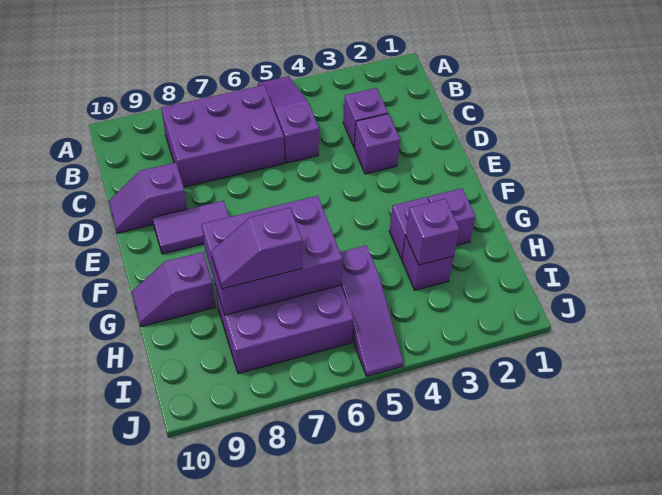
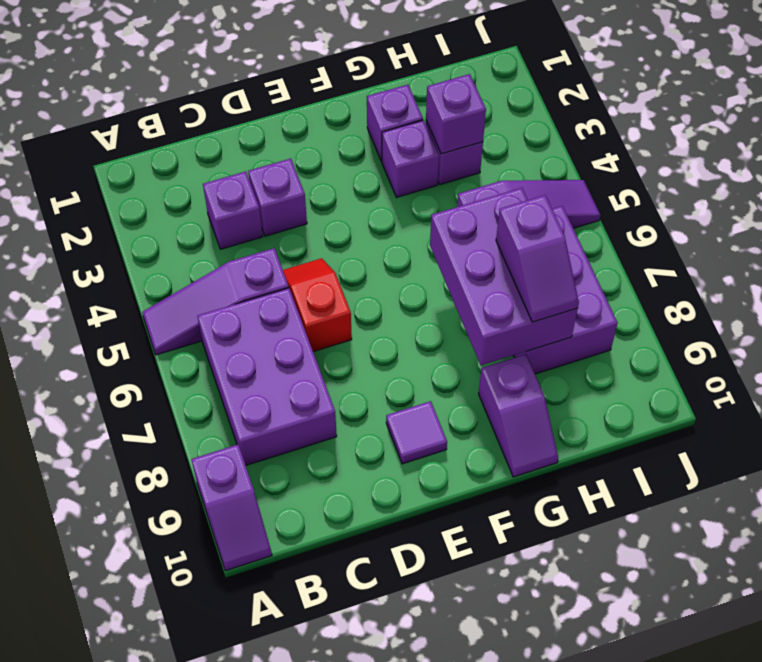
none -> red 1x2 slope [283,258,352,352]
purple 1x2 slope [109,162,187,233] -> purple 1x2 slope moved to [191,445,272,571]
purple 1x2 tile [153,201,229,254] -> purple 1x1 tile [386,401,447,464]

